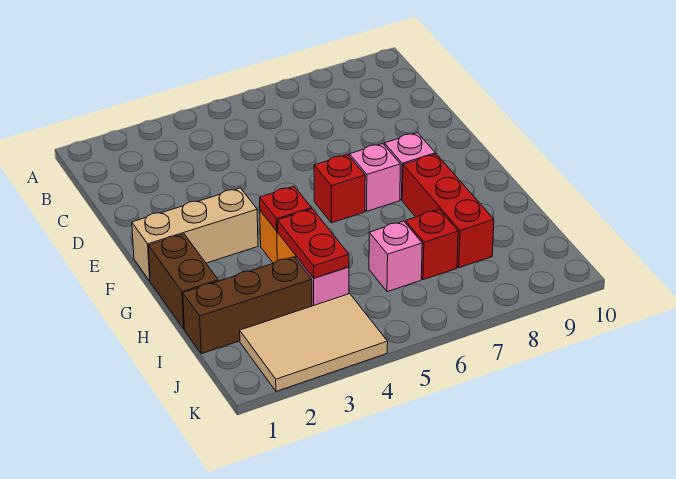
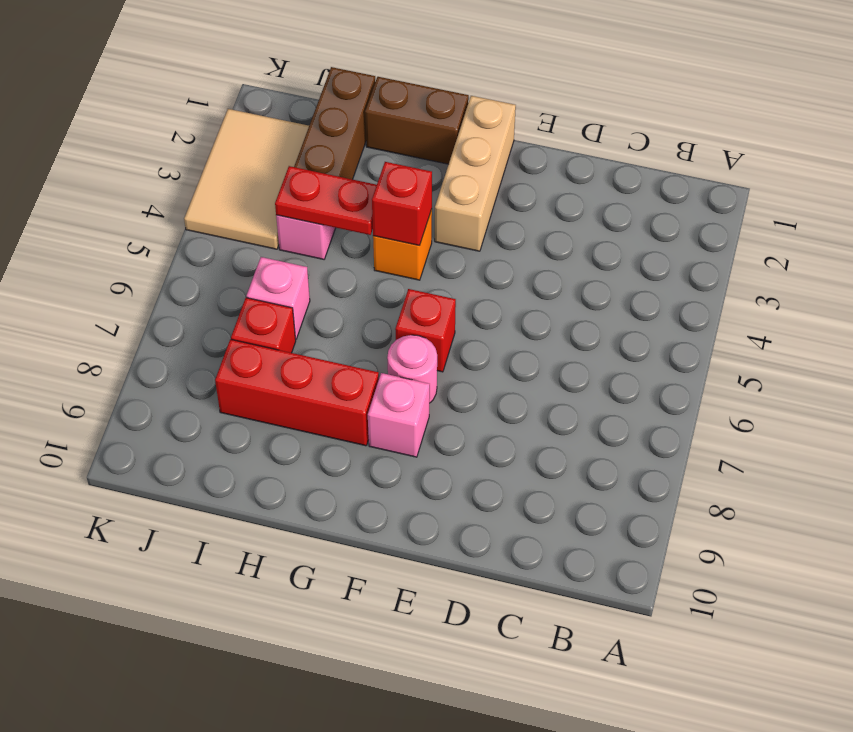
pink 1x1 brick [349,144,400,211] -> pink 1x1 round brick [387,335,437,403]
red 1x1 plate [260,186,312,231] -> red 1x1 brick [372,162,432,245]

